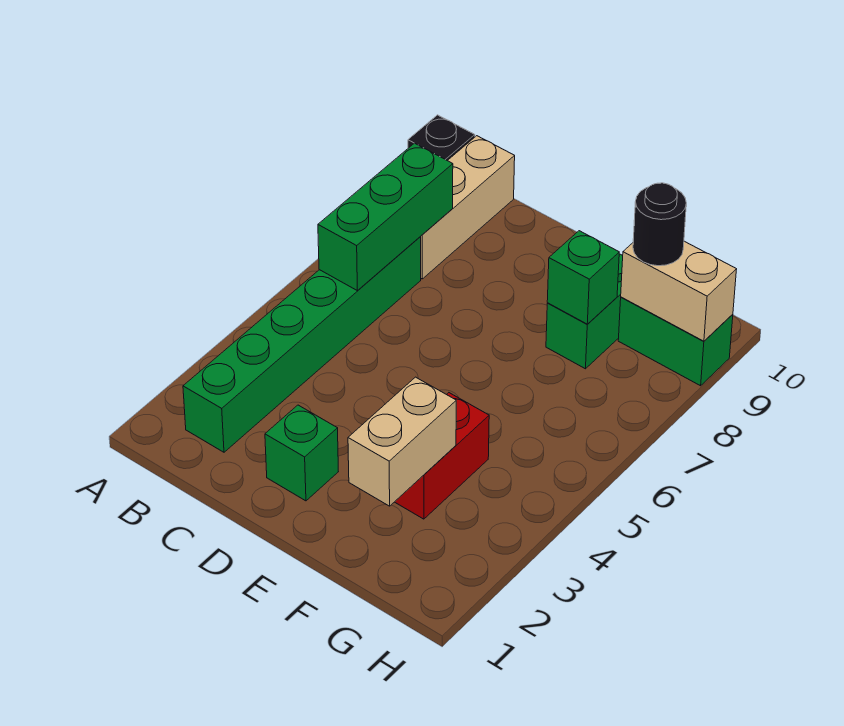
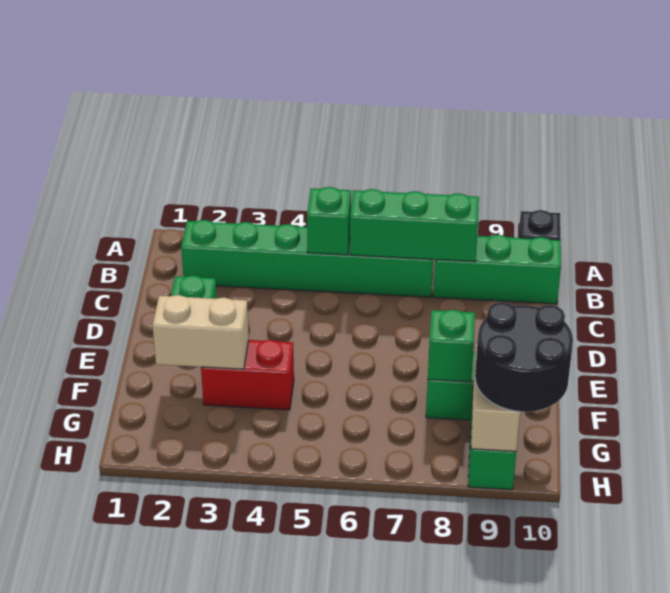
none -> green 1x1 brick [307,187,351,255]
tan 1x3 brick [420,136,515,279] -> green 1x3 brick [433,235,561,304]
black 1x1 round brick [633,183,686,266] -> black 2x2 round brick [475,302,573,412]

